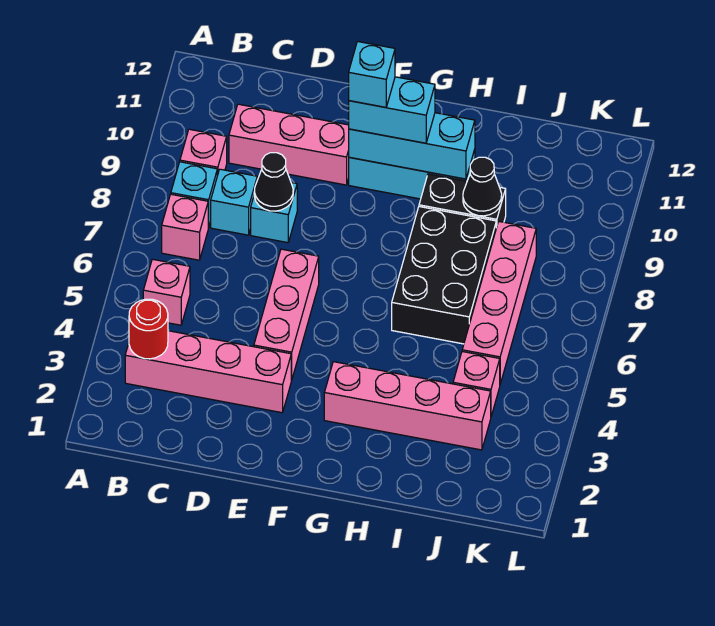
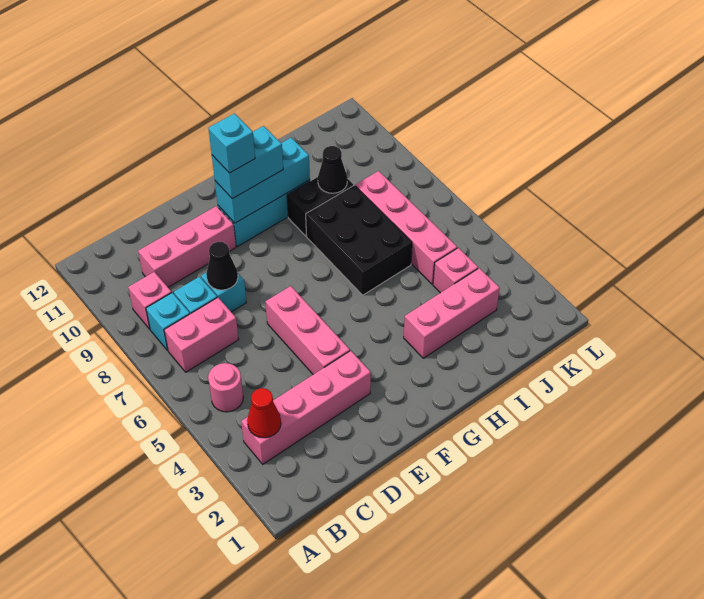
red 1x1 round brick [129,299,168,359] -> red 1x1 cone [247,388,281,438]
pink 1x1 brick [143,259,190,325] -> pink 1x1 round brick [208,363,243,412]
pink 1x1 brick [162,194,209,260] -> pink 1x2 brick [164,297,239,372]
pink 1x4 brick [324,362,491,450] -> pink 1x3 brick [404,268,500,358]

